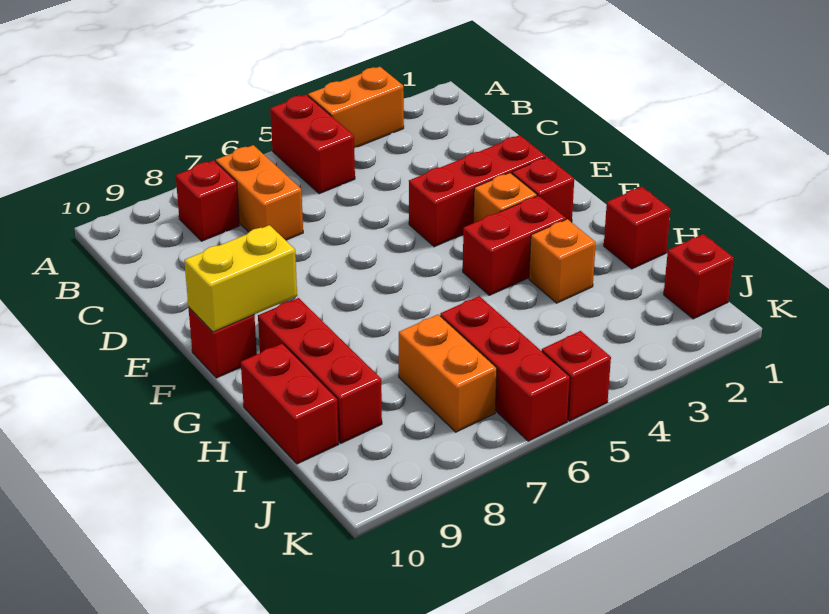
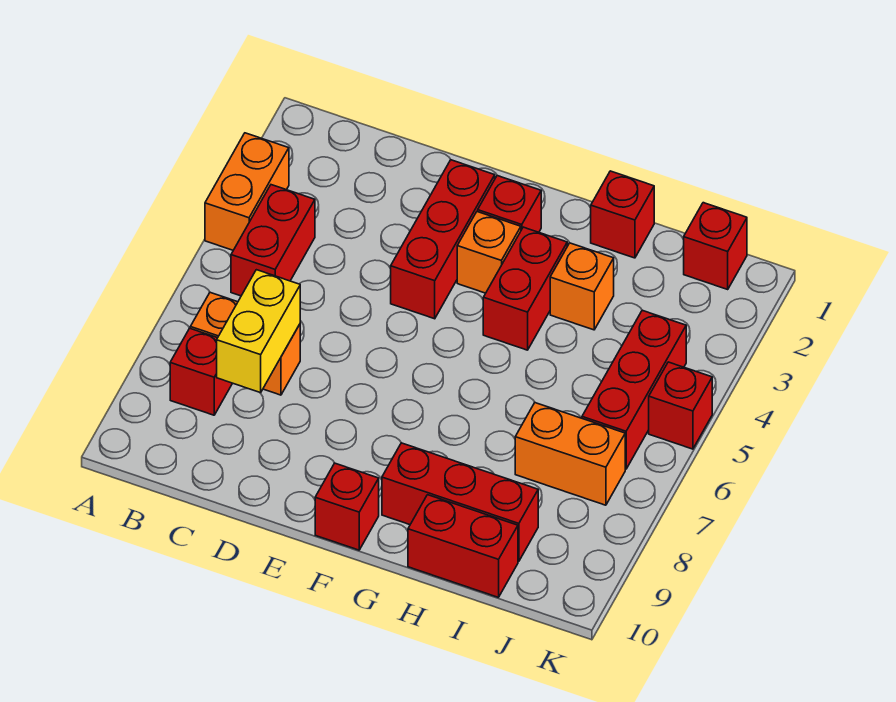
red 1x2 brick [270,95,355,194] -> red 1x2 brick turned to [231,185,315,296]
yellow 1x2 brick [184,225,297,332] -> yellow 1x2 brick moved to [217,270,300,393]
red 1x3 brick [440,296,570,441] -> red 1x3 brick turned to [582,310,686,469]

